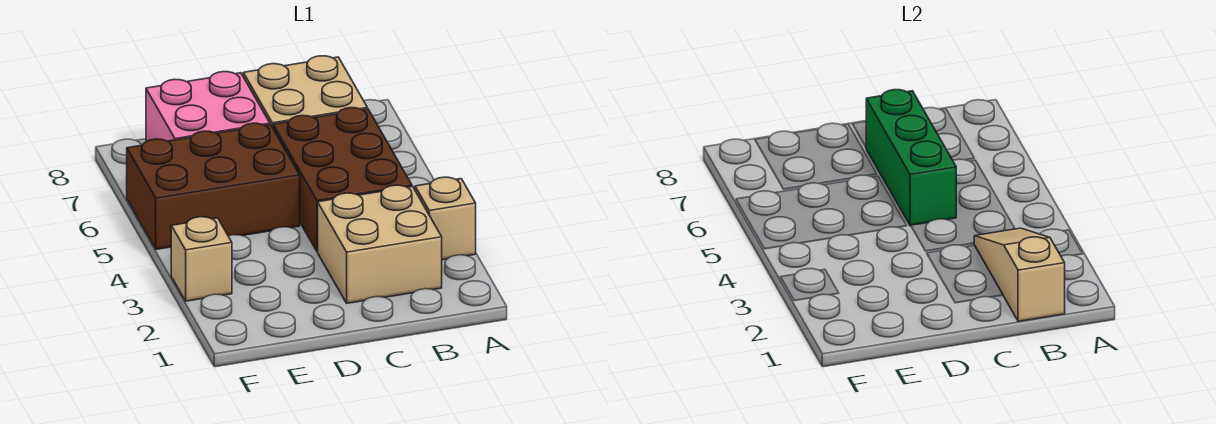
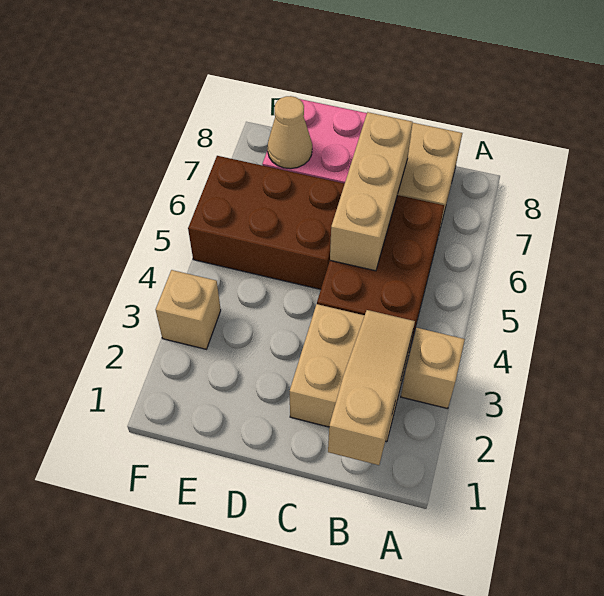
green 1x3 brick [866,90,956,226] -> tan 1x3 brick [330,112,413,271]
none -> tan 1x1 cone [268,96,312,169]

